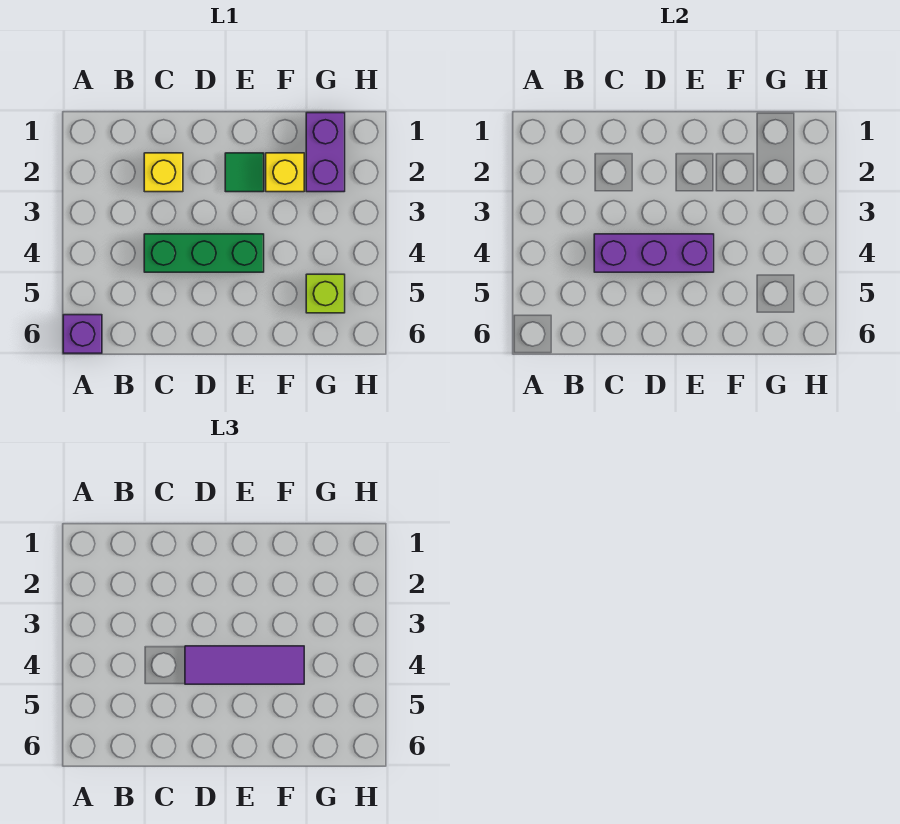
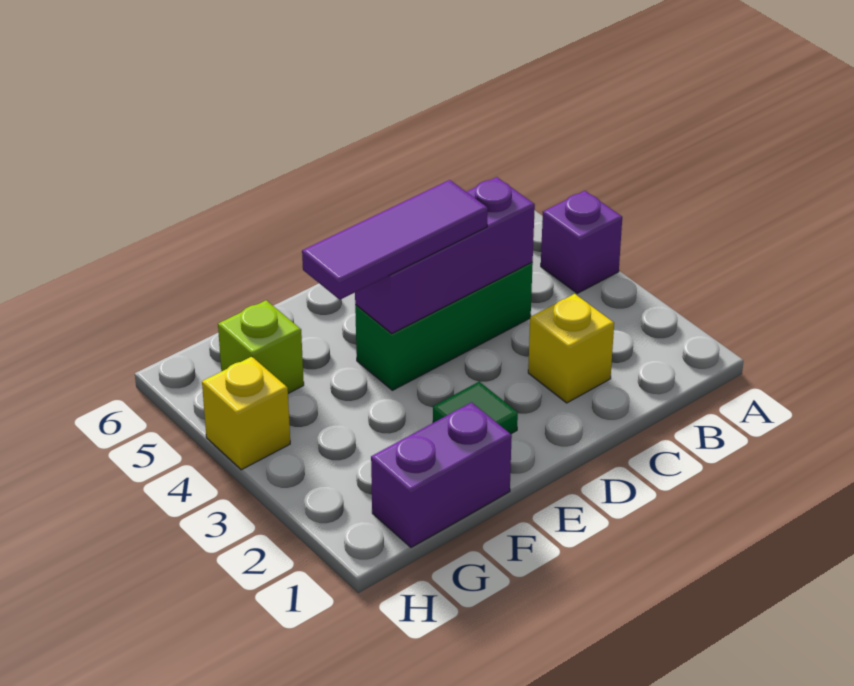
purple 1x1 brick [63,315,102,353] -> purple 1x1 brick moved to [541,191,622,293]
yellow 1x1 brick [266,153,304,192] -> yellow 1x1 brick moved to [202,357,290,470]
purple 1x2 brick [306,113,345,192] -> purple 1x2 brick turned to [371,402,512,547]

